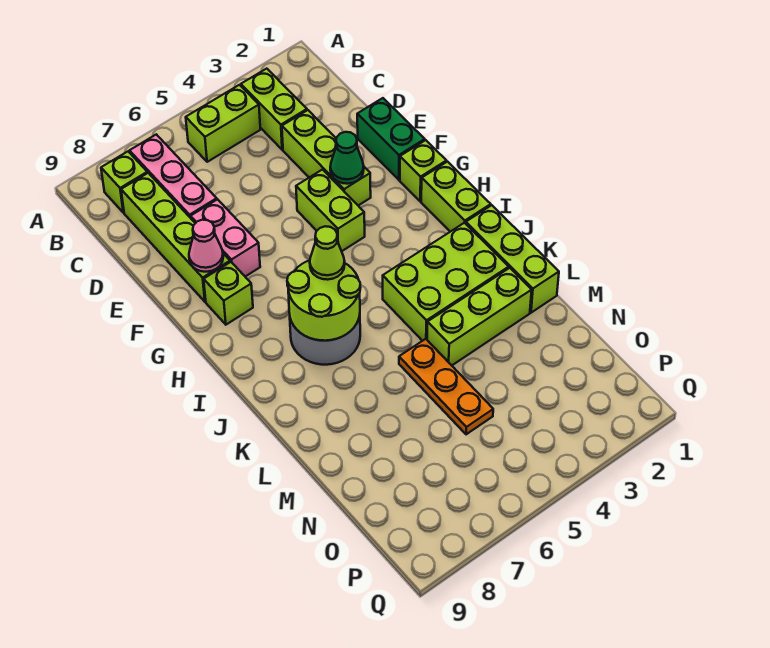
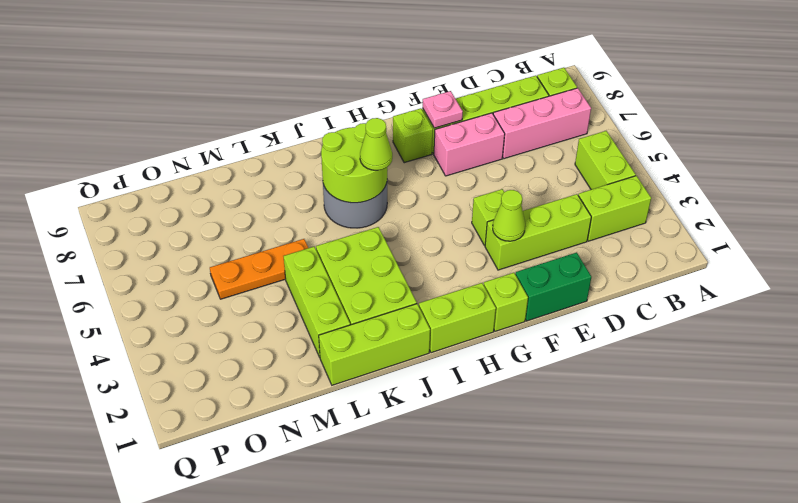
green 1x1 cone [330,132,364,184] -> lime 1x1 cone [493,190,525,241]
lime 1x2 brick [296,170,365,251] -> lime 1x1 brick [472,189,504,246]
pink 1x1 cone [189,220,223,272] -> pink 1x1 plate [423,91,463,128]

